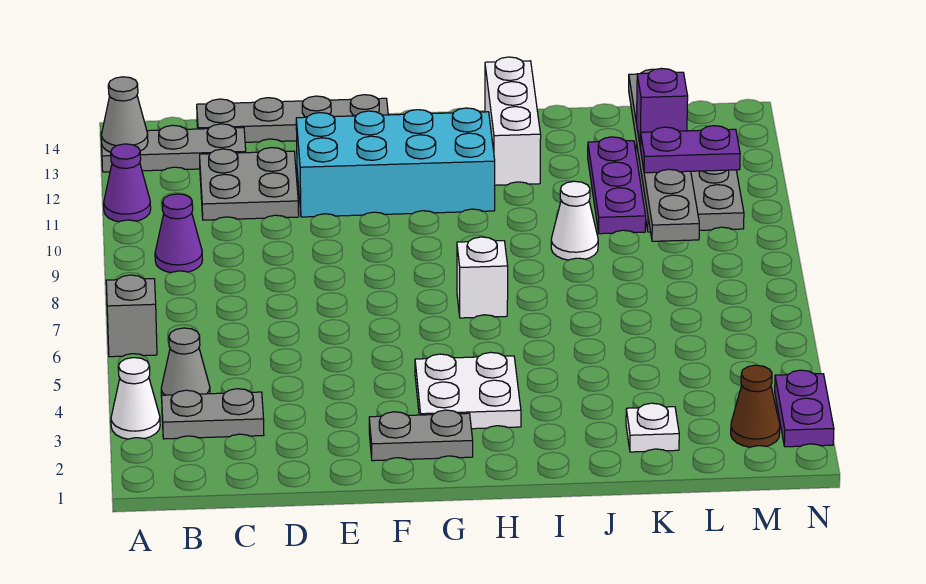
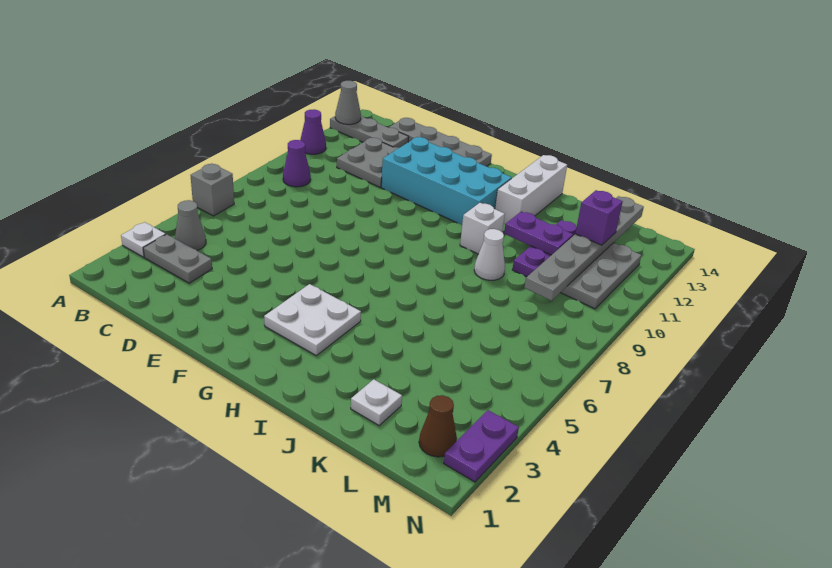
white 1x1 cone [111,358,160,439] -> white 1x1 plate [121,222,166,257]
grey 1x2 plate [369,410,473,461] -> none
white 1x1 brick [457,237,508,318] -> white 1x1 brick moved to [460,203,505,254]
purple 1x2 plate [640,126,740,173] -> purple 1x2 plate moved to [504,211,573,255]

